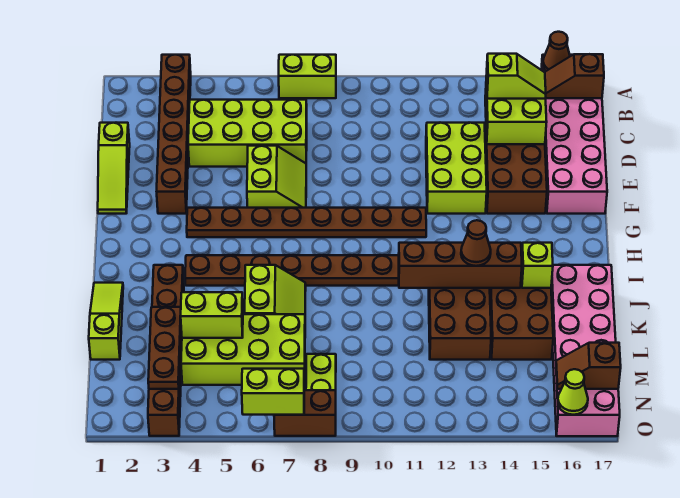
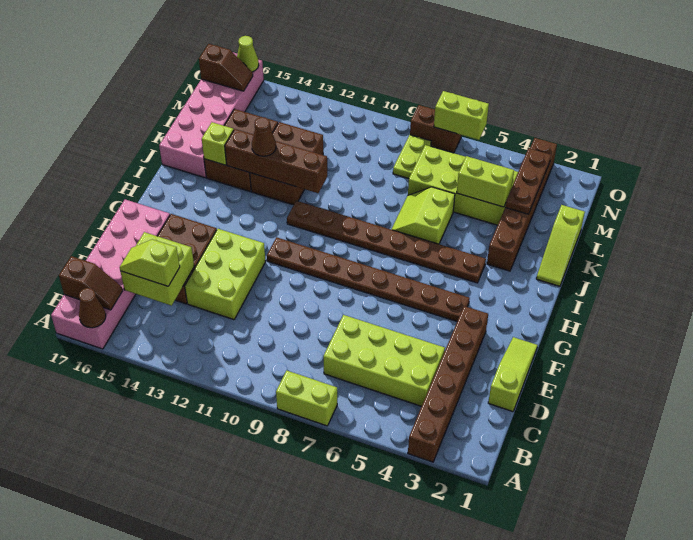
lime 2x2 slope [247,146,306,208] -> none

